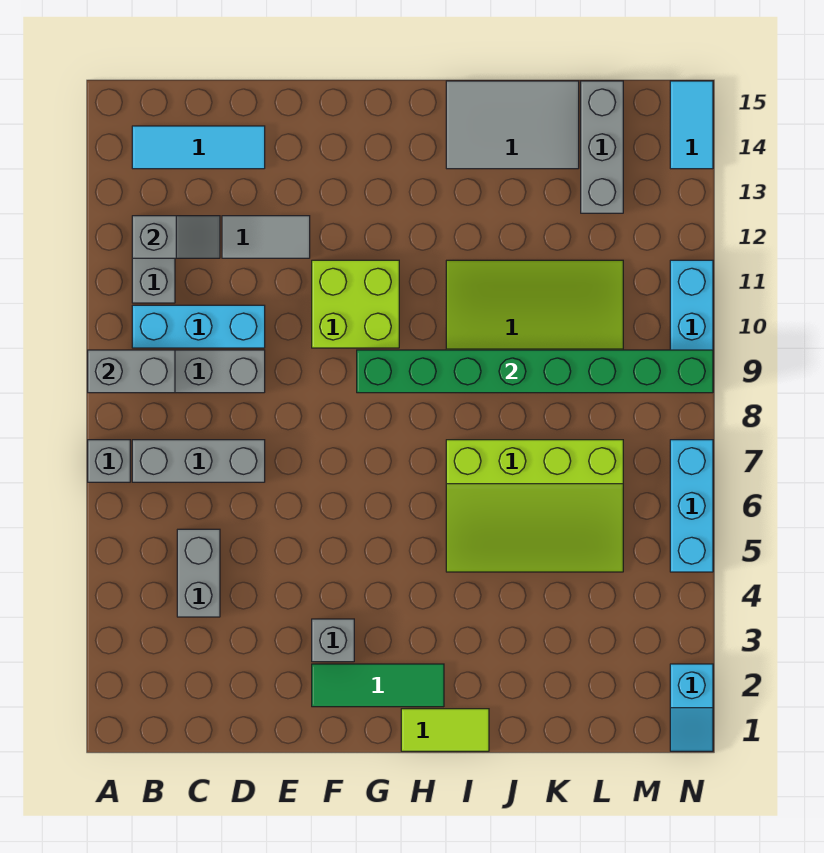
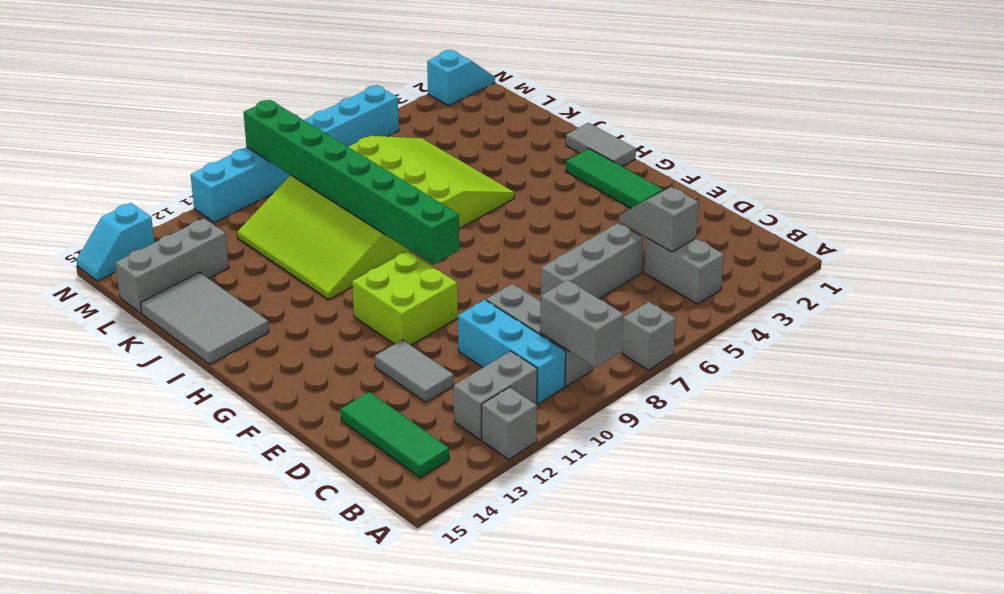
grey 1x3 brick [132,440,265,482] -> grey 1x3 brick turned to [541,223,644,298]
grey 1x2 slope [132,216,220,258] -> grey 1x2 slope moved to [619,187,698,252]
cyan 1x3 tile [132,126,265,169] -> green 1x3 tile [340,392,449,478]
grey 1x2 brick [177,529,220,617] -> grey 1x2 brick turned to [644,238,724,304]
grey 1x1 brick [312,619,354,662] -> grey 1x1 brick moved to [482,387,537,459]
lime 1x2 tile [401,709,489,751] -> grey 1x2 tile [566,123,636,167]
cyan 1x2 tile [670,81,713,169] -> cyan 1x2 slope [76,203,155,281]

